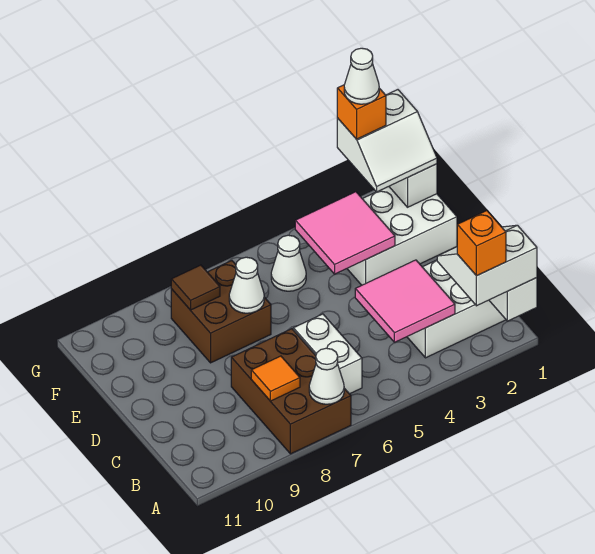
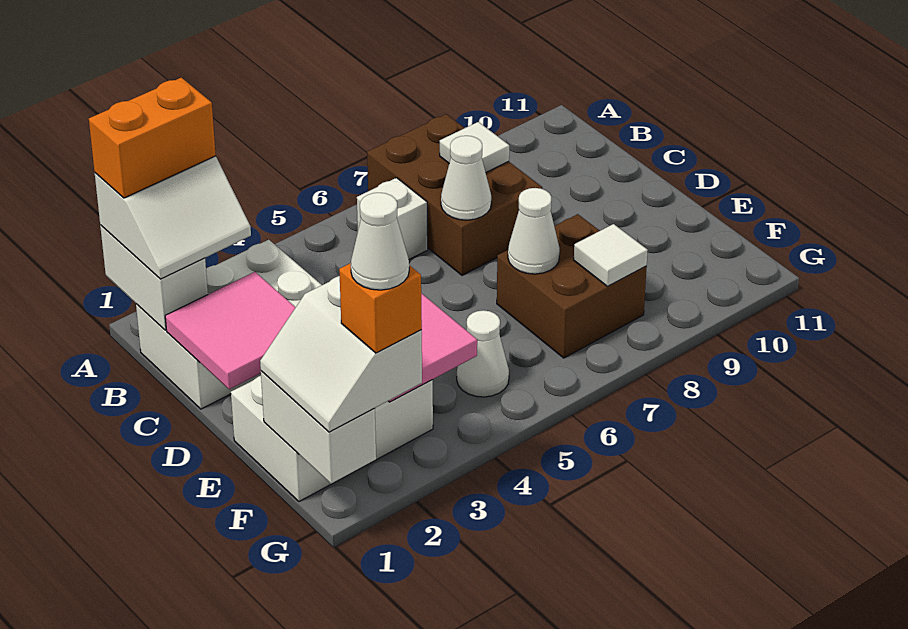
orange 1x1 brick [457,211,506,276] -> orange 1x2 brick [89,78,216,198]
white 1x1 cone [309,348,344,404] -> white 1x1 cone moved to [441,136,491,220]
pink 2x2 tile [355,260,455,343] -> pink 2x2 tile moved to [165,272,296,389]
white 1x2 brick [293,314,362,394] -> white 1x1 brick [357,178,428,259]
orange 1x1 tile [251,356,300,401] -> white 1x1 tile [440,122,509,172]
white 2x2 slope [337,90,437,192] -> white 2x2 slope turned to [260,276,422,432]
brown 1x1 tile [171,265,220,310] -> white 1x1 tile [574,224,648,286]

